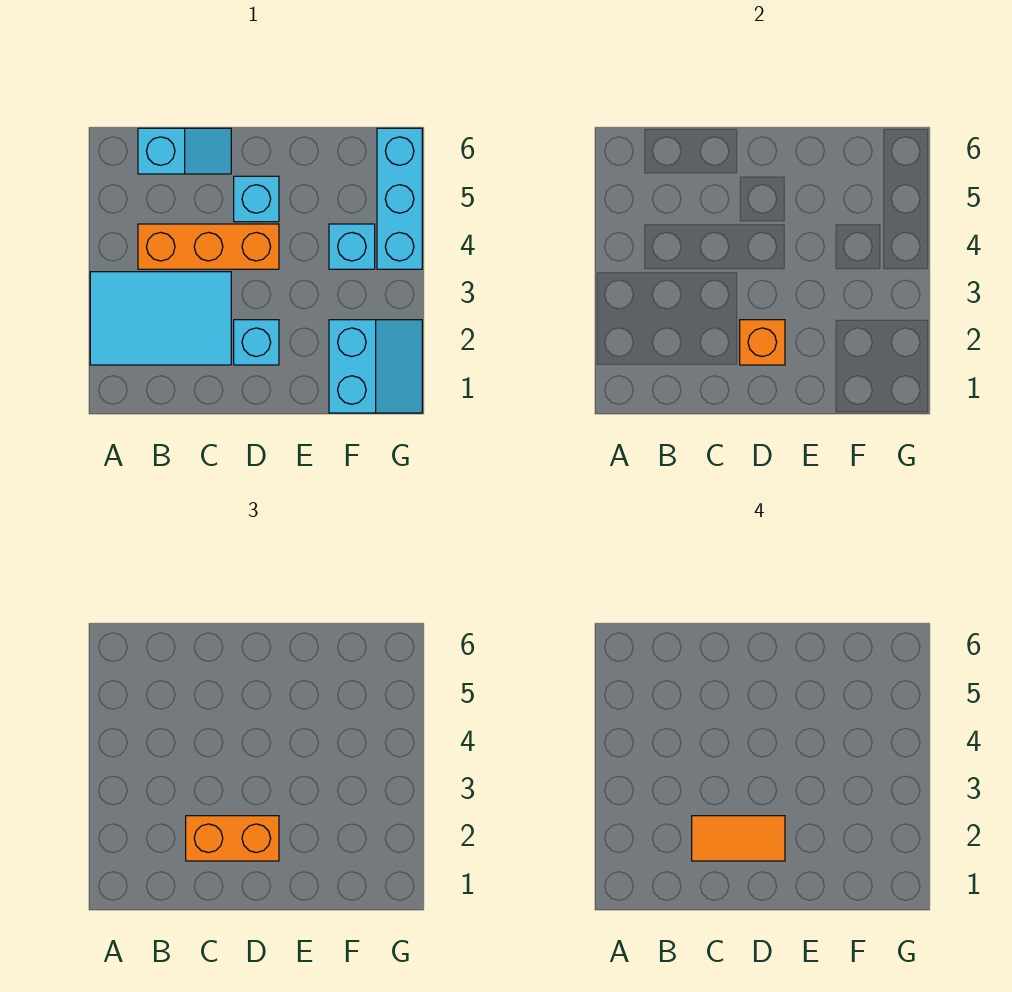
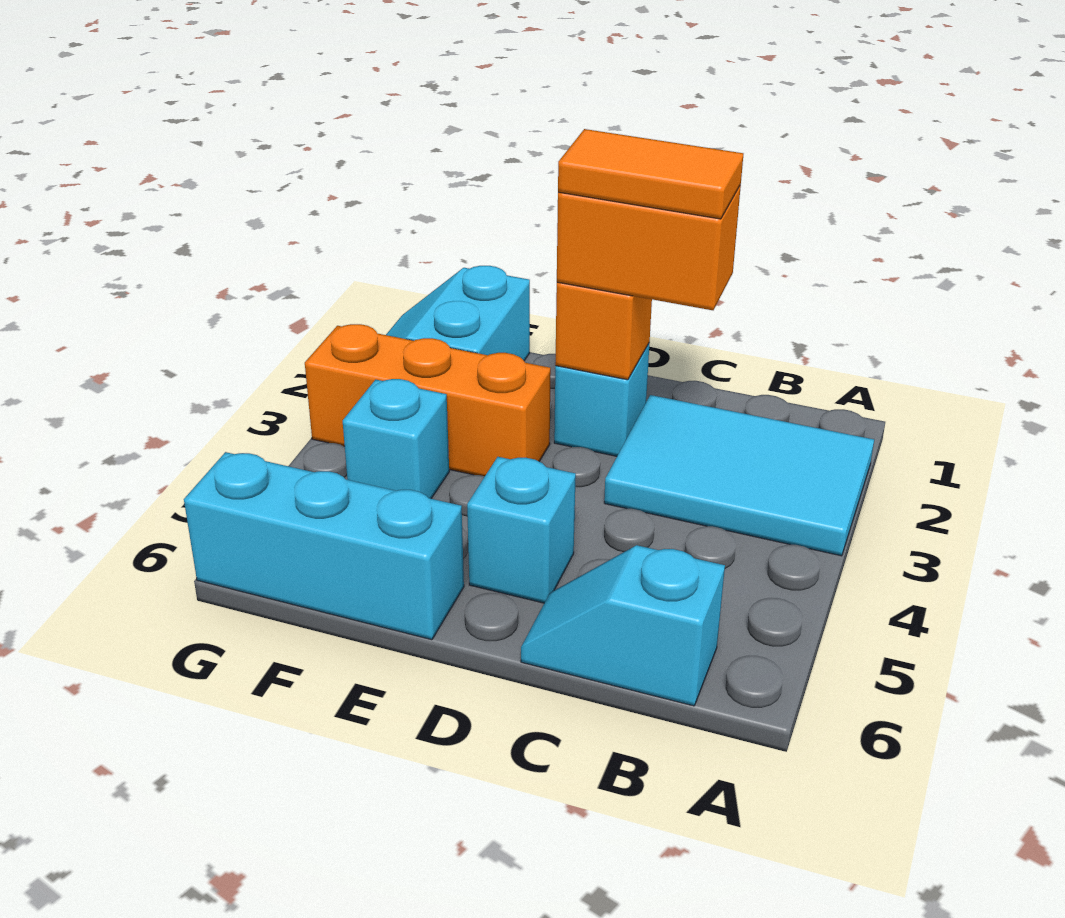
orange 1x3 brick [138,224,279,269] -> orange 1x3 brick moved to [305,324,551,476]
cyan 1x3 brick [377,128,422,269] -> cyan 1x3 brick turned to [184,452,464,640]

